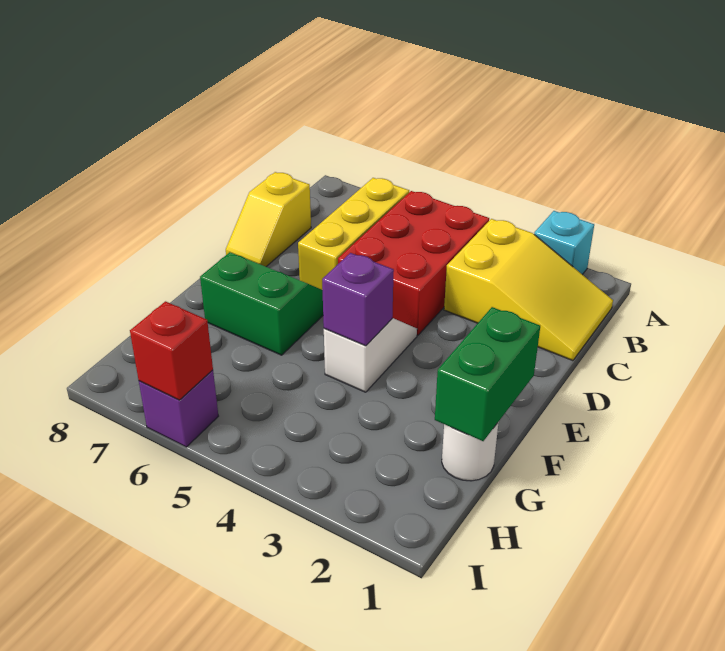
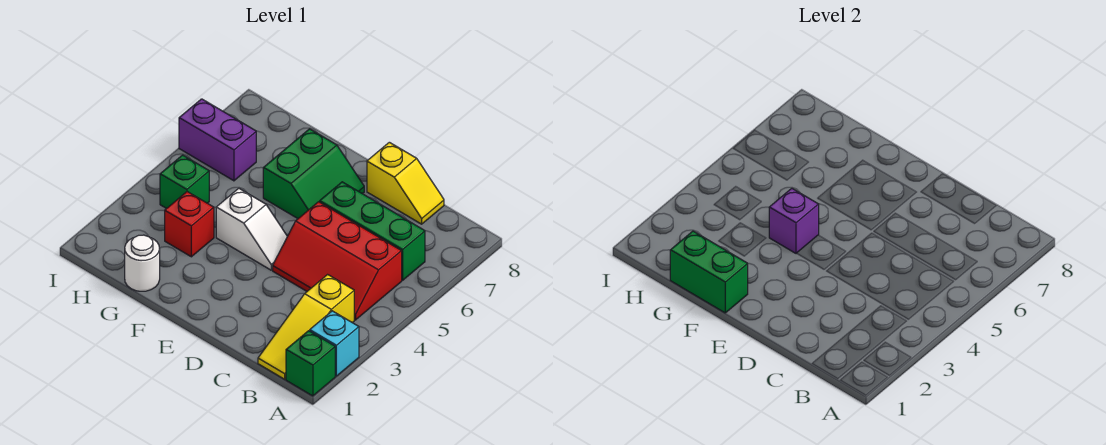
none -> green 1x1 brick [286,331,335,396]
yellow 2x3 slope [444,219,613,361] -> yellow 1x3 slope [258,275,354,379]
red 2x3 brick [338,191,489,335] -> red 2x3 slope [273,202,402,320]
yellow 1x3 brick [298,178,409,290] -> green 1x3 brick [320,182,425,280]
yellow 1x2 slope [226,172,311,267] -> yellow 1x2 slope turned to [367,142,444,224]
none -> green 1x1 brick [160,155,209,209]
purple 1x1 brick [139,370,218,447] -> purple 1x2 brick [179,99,256,181]
red 1x1 brick [130,301,213,400] -> red 1x1 brick moved to [165,192,214,257]

